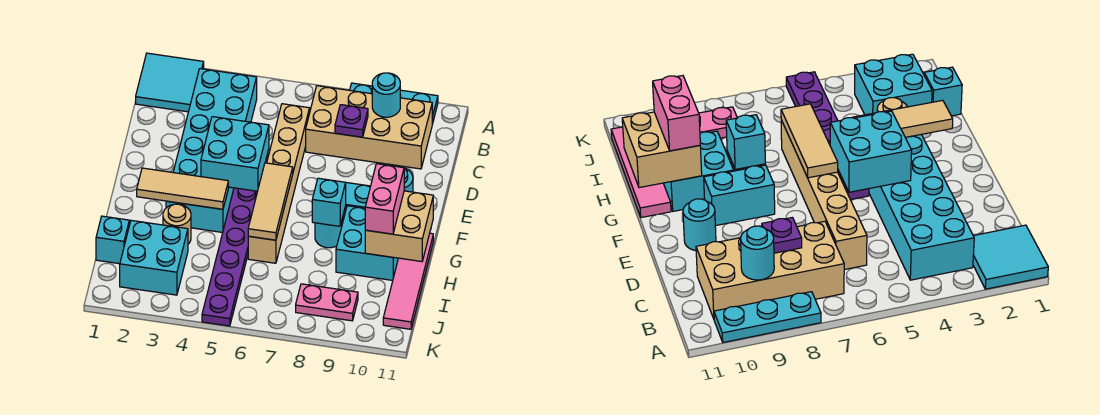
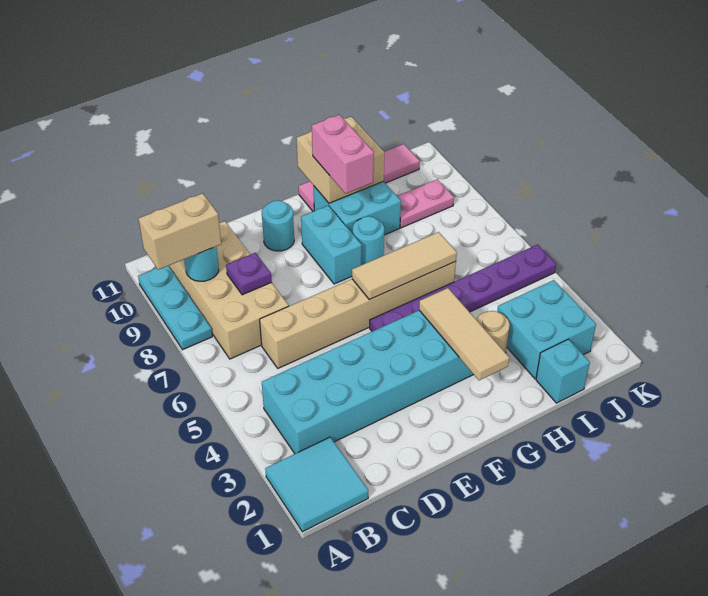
none -> tan 1x2 brick [139,193,221,270]
cyan 2x2 brick [201,117,269,191] -> none
cyan 1x1 brick [312,178,346,226] -> none
pink 1x2 brick [365,164,404,234] -> pink 1x2 brick turned to [312,115,374,193]
pink 1x2 plate [296,284,358,321] -> pink 1x2 plate turned to [397,179,454,228]

